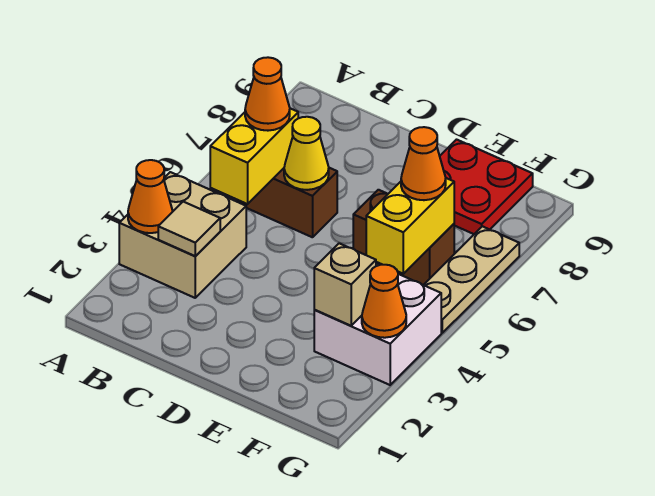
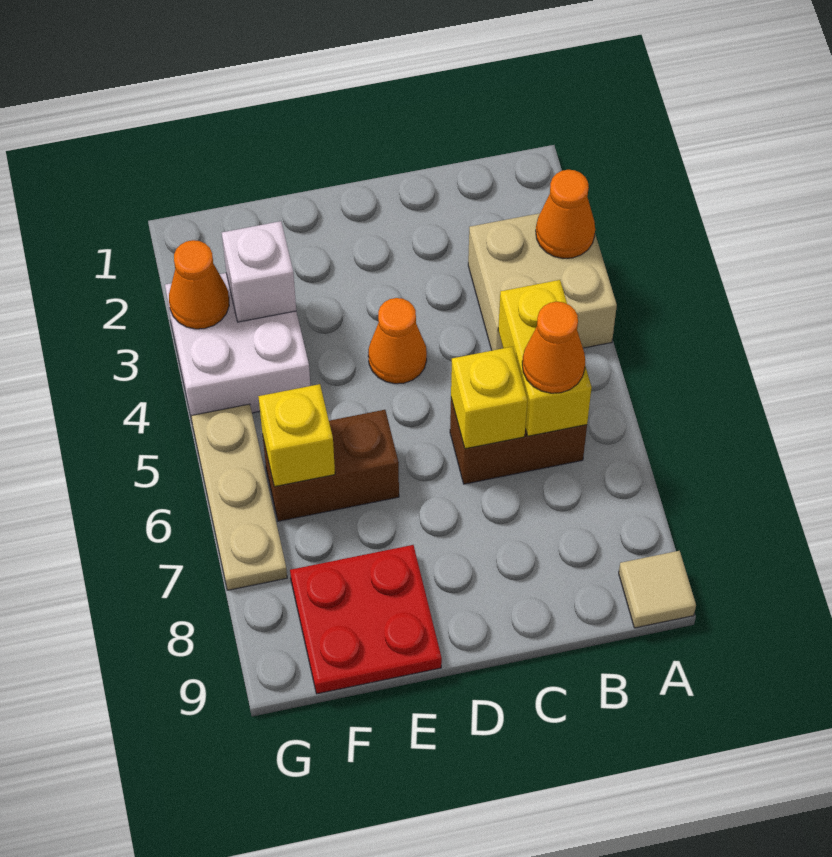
tan 1x1 tile [158,202,220,256] -> tan 1x1 tile moved to [619,551,696,628]
yellow 1x1 cone [284,117,329,190] -> yellow 1x1 brick [451,347,527,449]
tan 1x1 brick [314,243,376,326] -> white 1x1 brick [222,221,296,322]
yellow 1x2 brick [366,178,454,274] -> yellow 1x1 brick [258,384,335,487]
orange 1x1 cone [401,127,446,200] -> orange 1x1 cone moved to [368,298,427,384]

